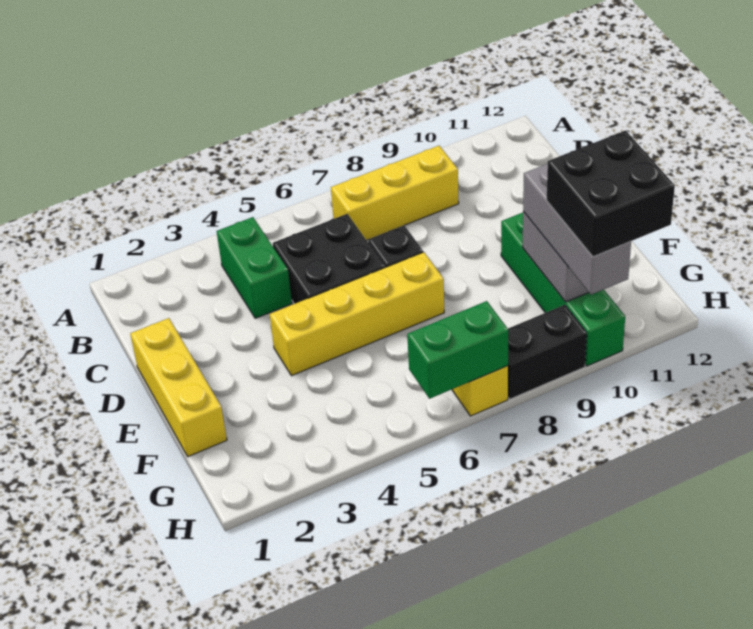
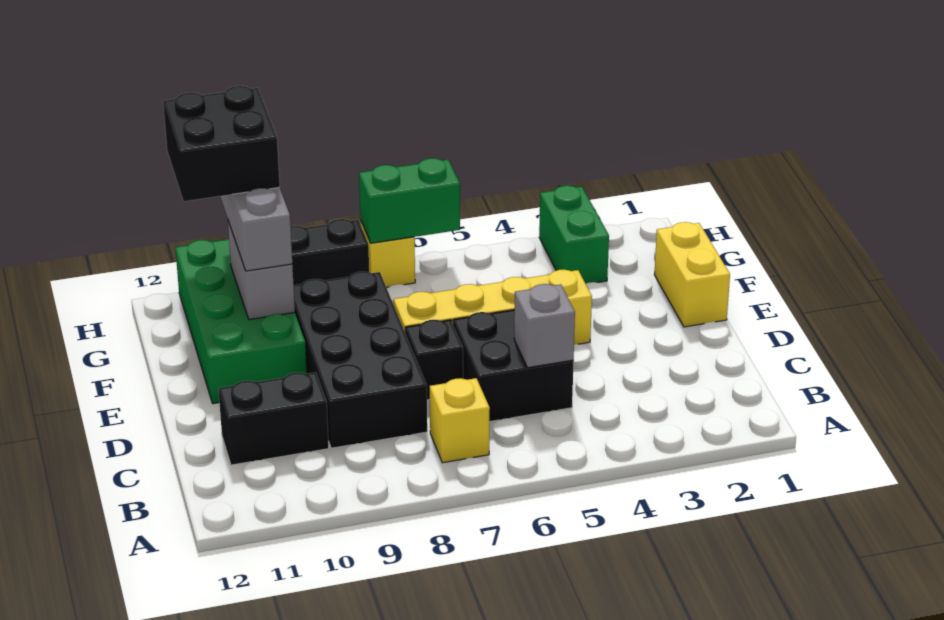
green 1x2 brick [217,217,292,318] -> green 1x2 brick moved to [539,185,609,284]
yellow 1x3 brick [331,146,459,240] -> yellow 1x1 brick [430,378,490,463]
none -> grey 1x1 brick [514,284,575,368]
none -> black 2x4 brick [294,272,427,448]
none -> black 1x2 brick [218,372,329,465]
yellow 1x3 brick [130,318,227,457] -> yellow 1x2 brick [654,222,730,327]
green 1x4 brick [501,213,625,366] -> green 2x4 brick [175,239,307,404]

